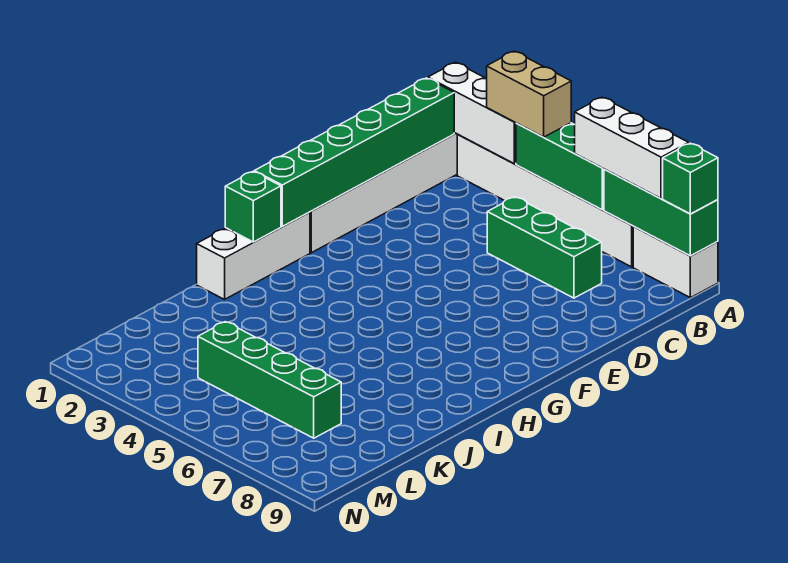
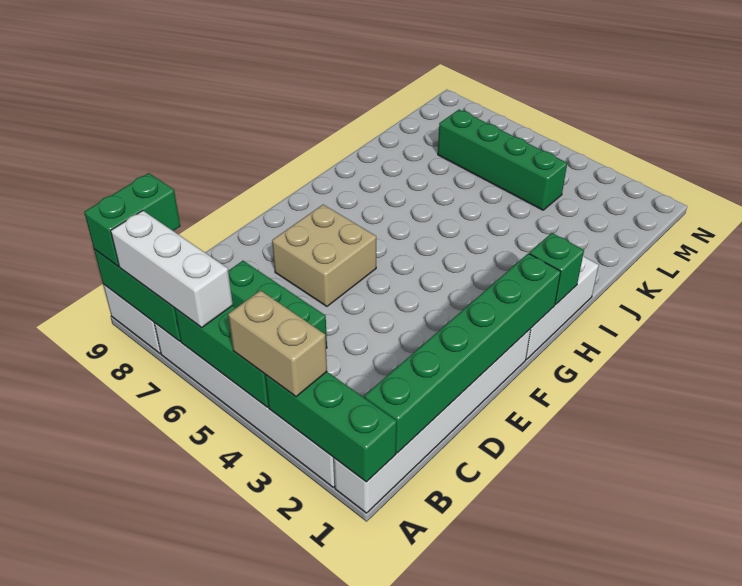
white 1x3 brick [428,62,516,164] -> green 1x3 brick [265,372,397,482]
green 1x1 brick [663,143,718,214] -> green 1x2 brick [84,173,180,267]
none -> tan 2x2 brick [272,205,376,306]

